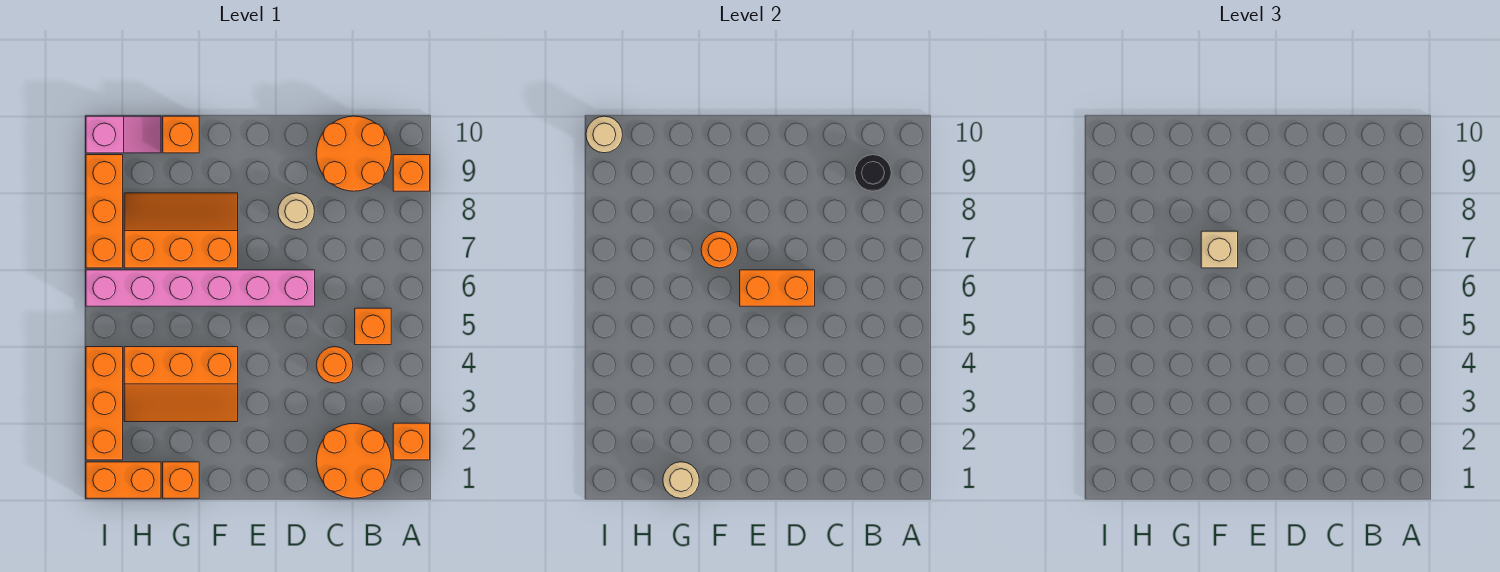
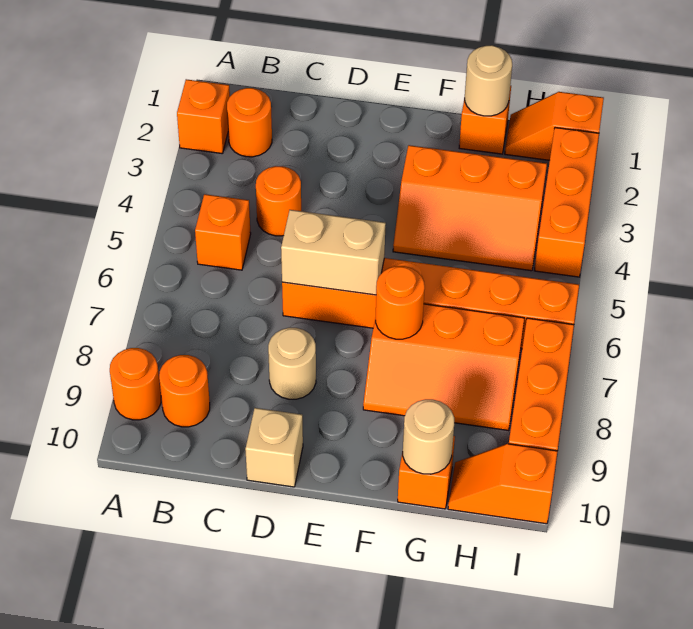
orange 1x1 brick [393,155,430,191] -> orange 1x1 round brick [110,348,161,420]
orange 2x2 round brick [316,423,391,498] -> orange 1x1 round brick [227,88,272,157]
orange 2x2 round brick [316,116,391,191] -> orange 1x1 round brick [159,355,210,427]
black 1x1 round brick [855,155,891,191] -> none
pink 1x6 brick [86,270,315,306] -> orange 1x6 brick [282,258,579,349]
orange 1x2 brick [740,270,815,306] -> tan 1x2 brick [281,210,386,295]
orange 2x3 slope [124,347,238,422] -> orange 2x3 slope turned to [393,145,547,271]
tan 1x1 brick [1201,231,1238,268] -> tan 1x1 brick moved to [245,408,303,487]
orange 1x2 brick [86,462,161,498] -> orange 1x2 slope [505,92,604,160]
pink 1x2 slope [86,116,161,153] -> orange 1x2 slope [448,444,557,524]
tan 1x1 round brick [586,116,623,153] -> tan 1x1 round brick moved to [403,399,454,474]

